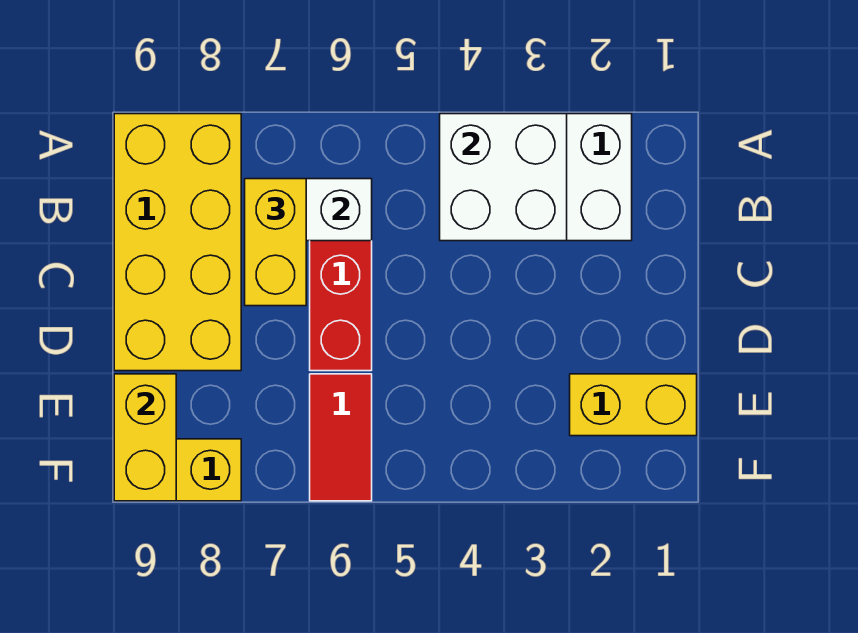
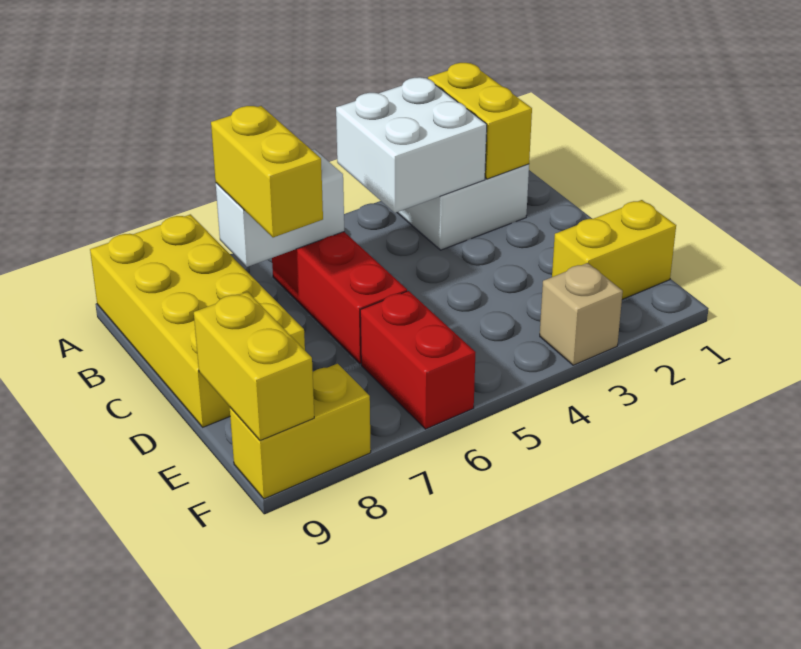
none -> yellow 1x2 brick [428,63,532,179]
red 1x2 tile [310,374,372,501] -> red 1x2 brick [360,291,476,429]
none -> tan 1x1 brick [540,263,623,365]

